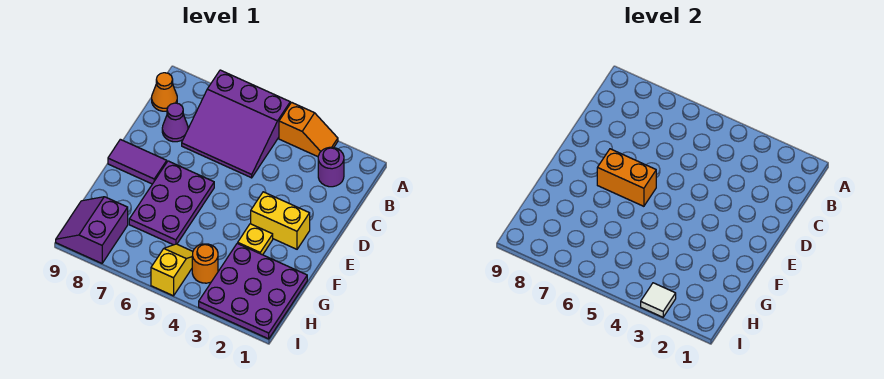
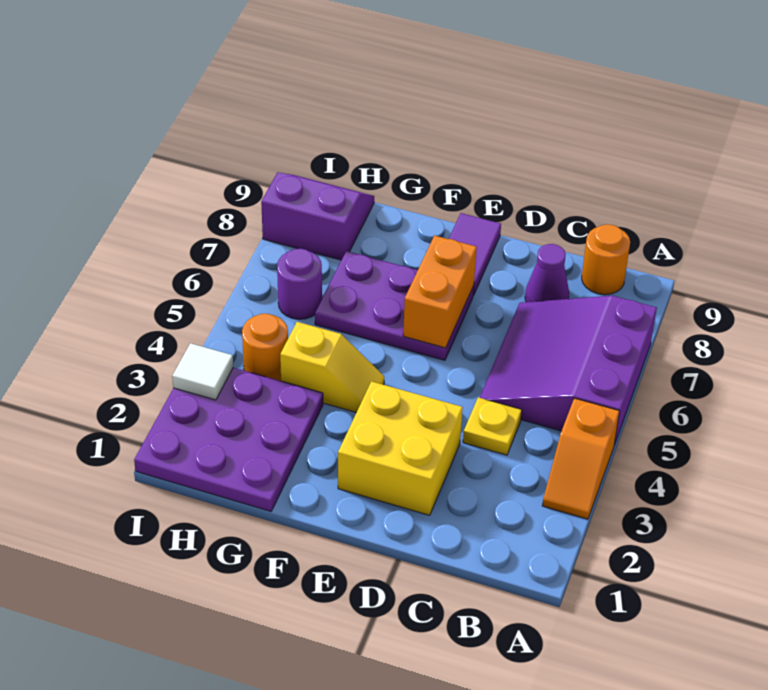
purple 1x1 round brick [318,147,344,187] -> purple 1x1 round brick moved to [277,249,322,319]
orange 1x1 cone [152,73,177,111] -> orange 1x1 round brick [582,225,630,295]
yellow 1x2 brick [251,192,310,249] -> yellow 2x2 brick [338,381,463,515]
yellow 1x1 plate [238,224,273,255] -> yellow 1x1 plate moved to [463,397,522,455]
yellow 1x2 slope [151,244,193,296] -> yellow 1x2 slope moved to [280,322,384,412]

